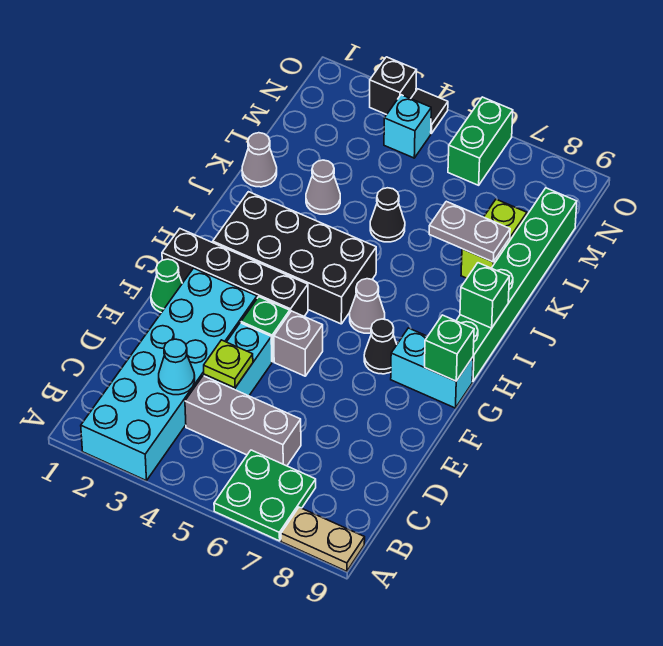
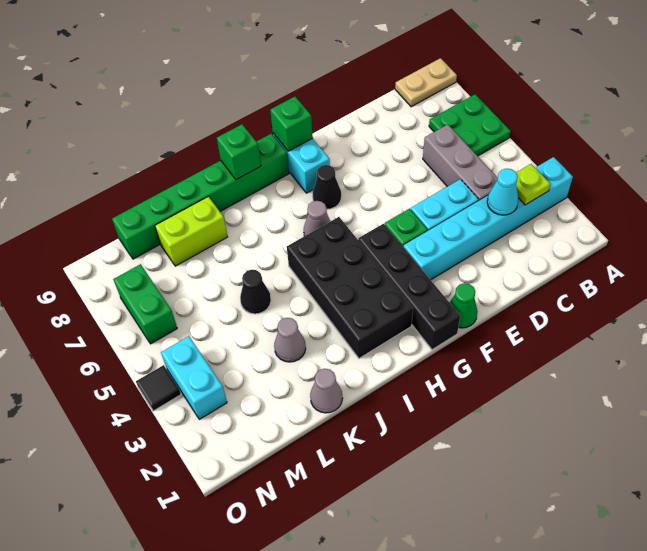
cyan 2x6 brick [81,268,257,481] -> cyan 1x6 brick [403,157,573,280]
tan 1x2 plate [281,507,365,571] -> tan 1x2 plate turned to [395,58,457,107]
lime 1x1 plate [204,340,253,388] -> lime 1x1 plate moved to [516,164,550,205]
grey 1x1 brick [274,311,323,376] -> none
grey 1x2 plate [429,201,510,262] -> none
cyan 1x1 brick [384,95,431,158] -> cyan 1x2 brick [161,336,227,419]
green 1x2 brick [448,97,513,185] -> green 1x2 brick turned to [113,264,177,344]
black 1x1 brick [370,57,417,115] -> none

